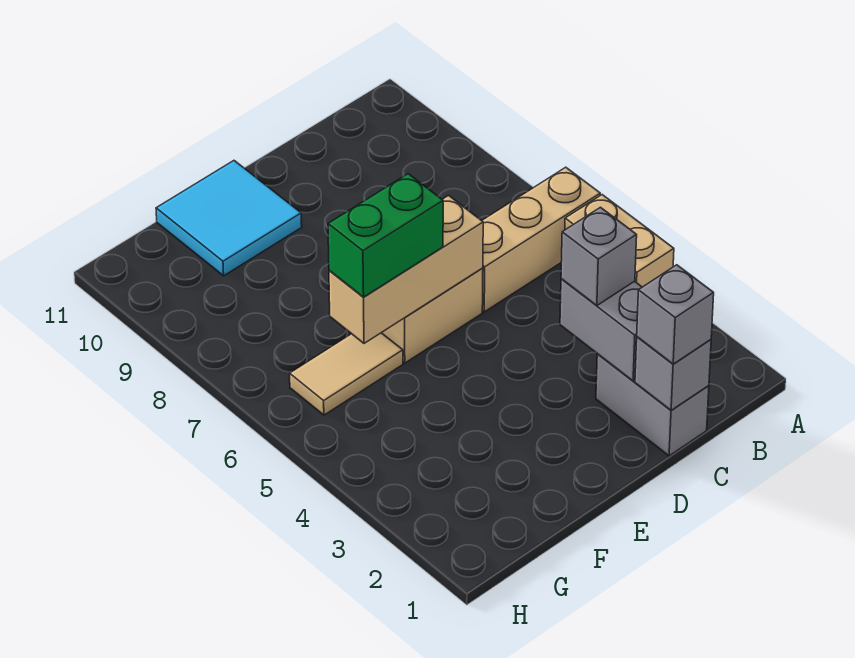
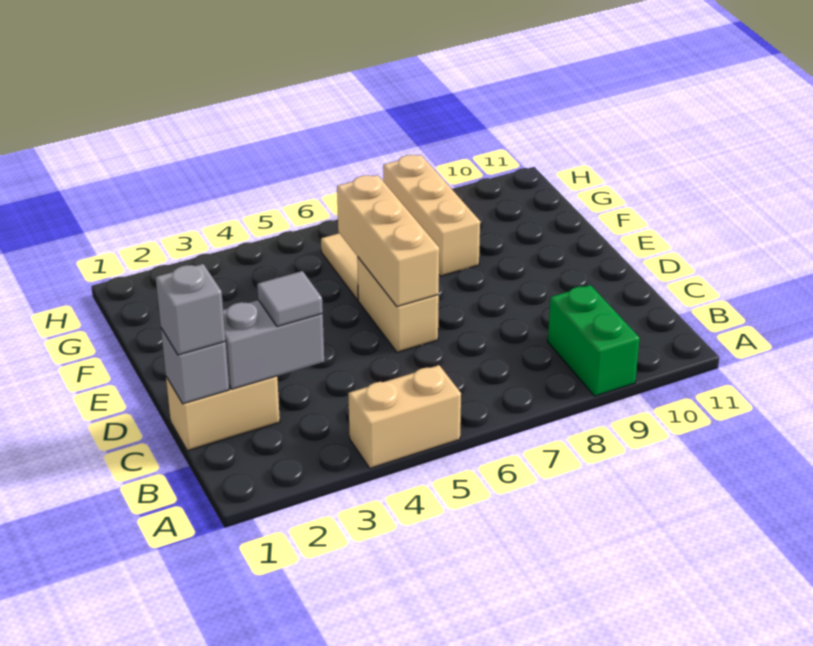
tan 1x3 brick [482,167,600,312] -> tan 1x3 brick moved to [383,155,480,276]
grey 1x2 brick [596,354,709,456] -> tan 1x2 brick [166,376,280,451]
grey 1x1 brick [561,207,637,306] -> grey 1x1 tile [257,271,323,327]
green 1x2 brick [328,174,443,297] -> green 1x2 brick moved to [548,285,640,396]
cyan 2x2 tile [156,161,302,276] -> none

